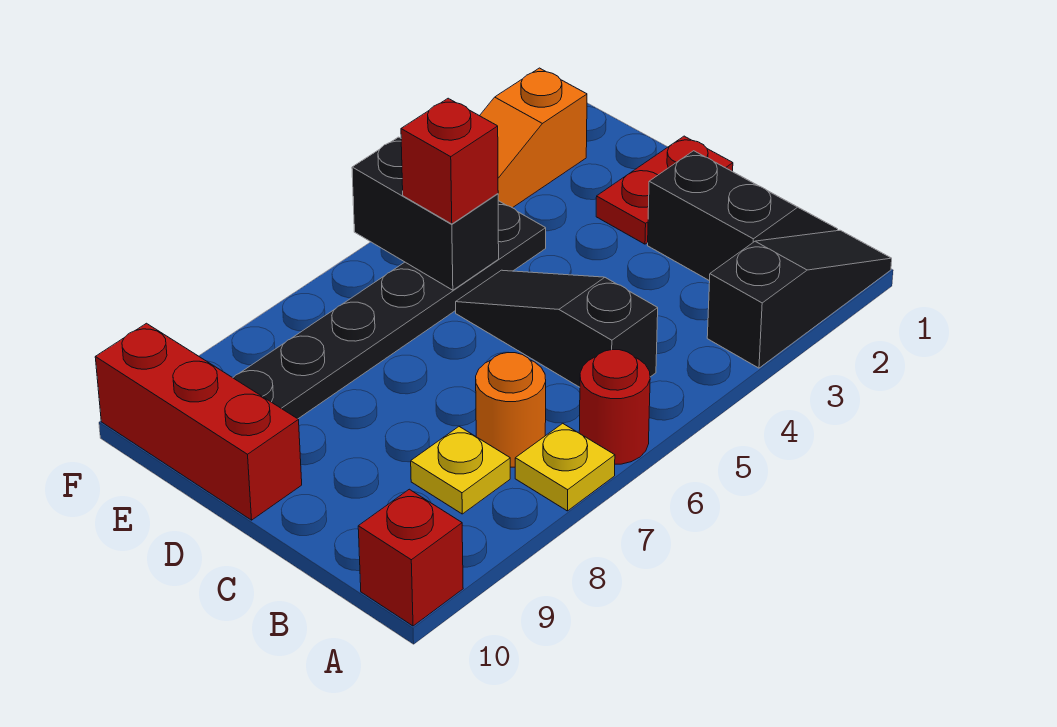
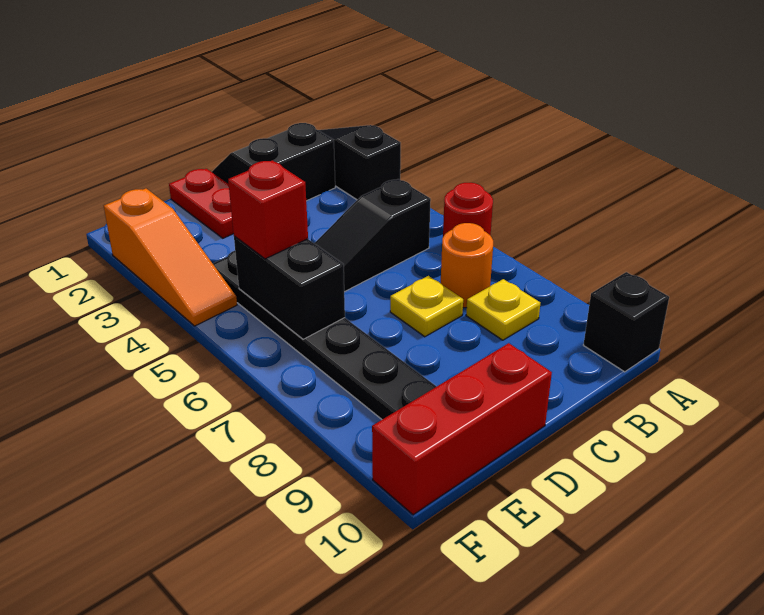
yellow 1x1 plate [515,423,615,511] -> yellow 1x1 plate moved to [390,276,463,337]
red 1x1 brick [358,489,463,626] -> black 1x1 brick [584,272,669,372]
black 1x2 brick [352,137,499,290] -> black 1x2 brick turned to [234,236,345,339]

